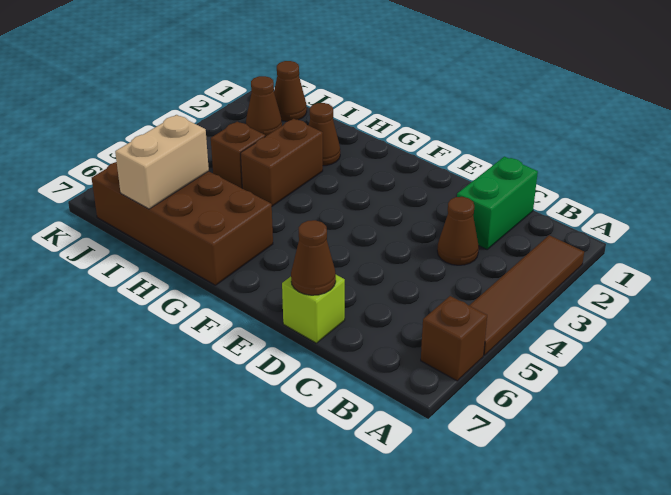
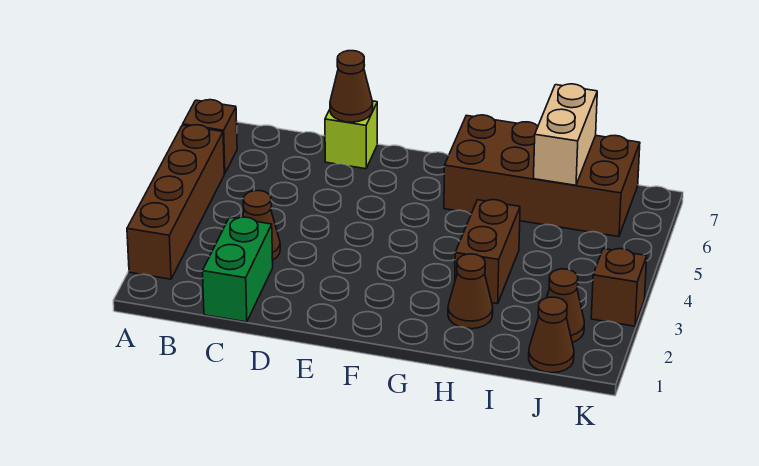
brown 1x4 tile [469,235,584,355] -> brown 1x4 brick [127,125,224,279]
brown 1x1 brick [211,122,265,188] -> brown 1x1 brick moved to [591,249,647,326]

